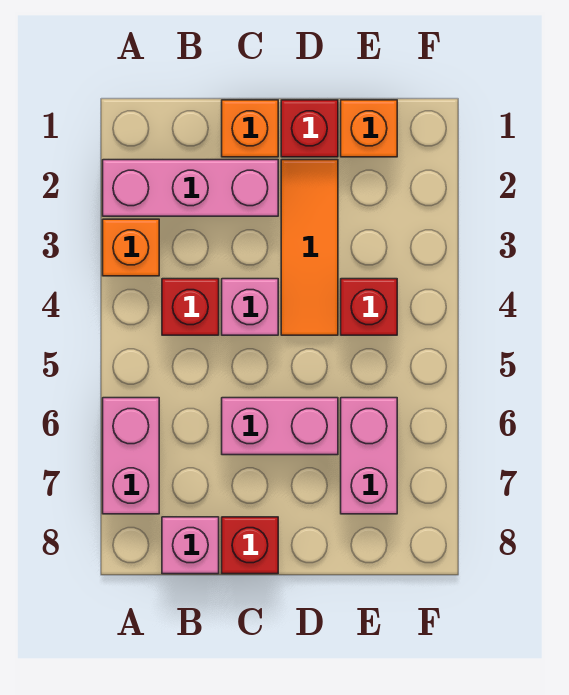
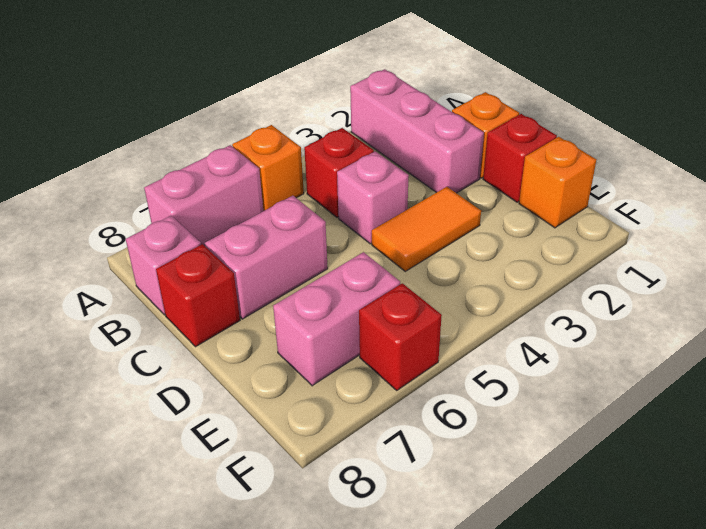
orange 1x1 brick [103,219,159,276] -> orange 1x1 brick moved to [232,125,304,211]
pink 1x2 brick [222,398,338,455] -> pink 1x2 brick turned to [205,196,328,319]
orange 1x3 tile [281,160,338,335] -> orange 1x2 tile [372,187,481,271]
red 1x1 brick [341,279,397,335] -> red 1x1 brick moved to [359,283,442,390]

